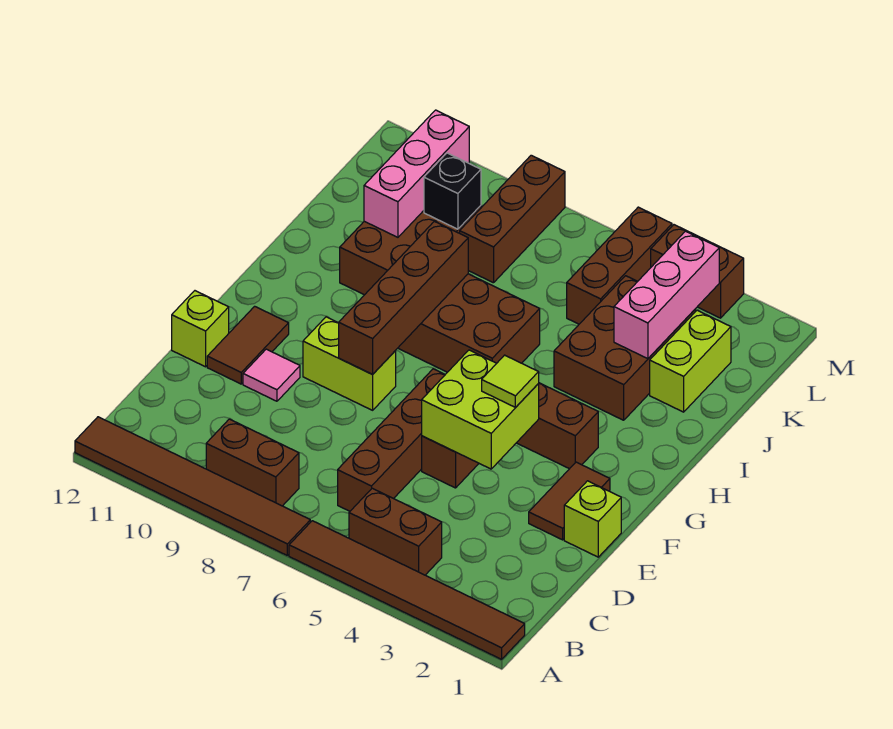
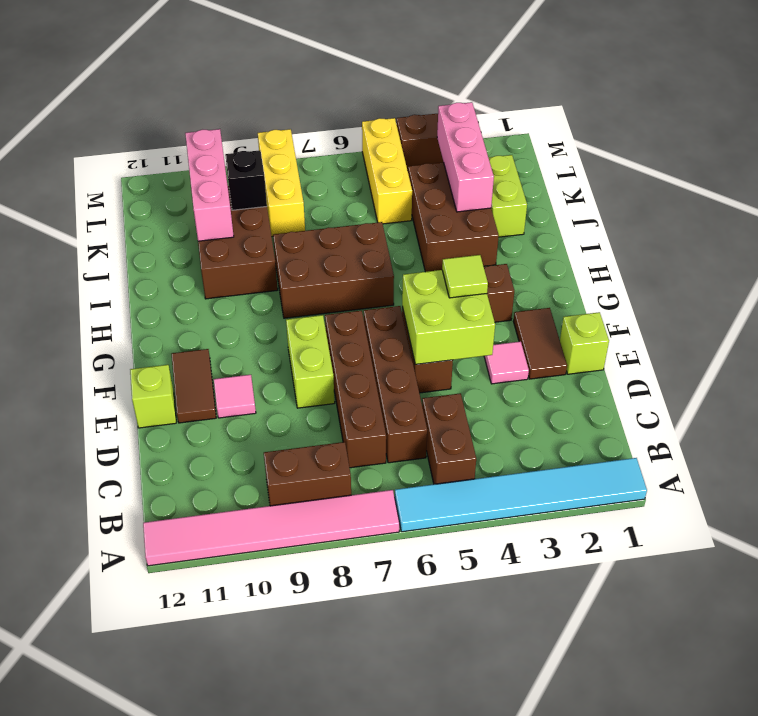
brown 1x6 tile [289,521,525,659] -> cyan 1x6 tile [395,458,647,532]
brown 1x6 tile [75,417,310,555] -> pink 1x6 tile [143,490,399,566]
brown 1x2 brick [349,488,442,575] -> brown 1x2 brick turned to [422,393,476,484]
none -> pink 1x1 tile [484,341,529,384]
lime 1x2 brick [303,317,396,410] -> lime 1x2 brick turned to [286,315,335,408]
brown 1x4 brick [339,221,468,374] -> brown 1x4 brick moved to [325,311,386,468]
brown 1x3 brick [567,207,672,324] -> yellow 1x3 brick [362,118,412,224]
brown 1x3 brick [460,155,565,283] -> yellow 1x3 brick [258,129,305,236]

